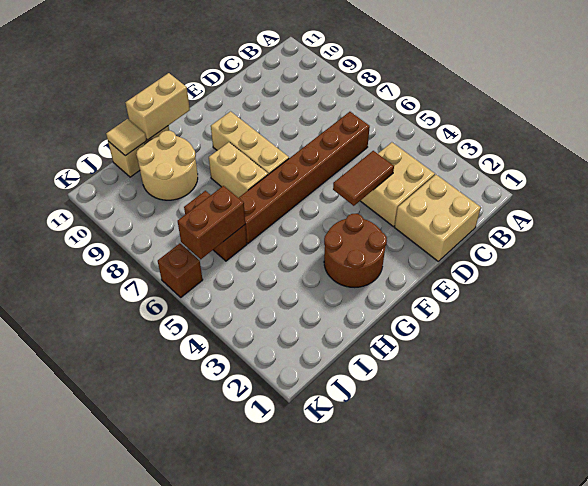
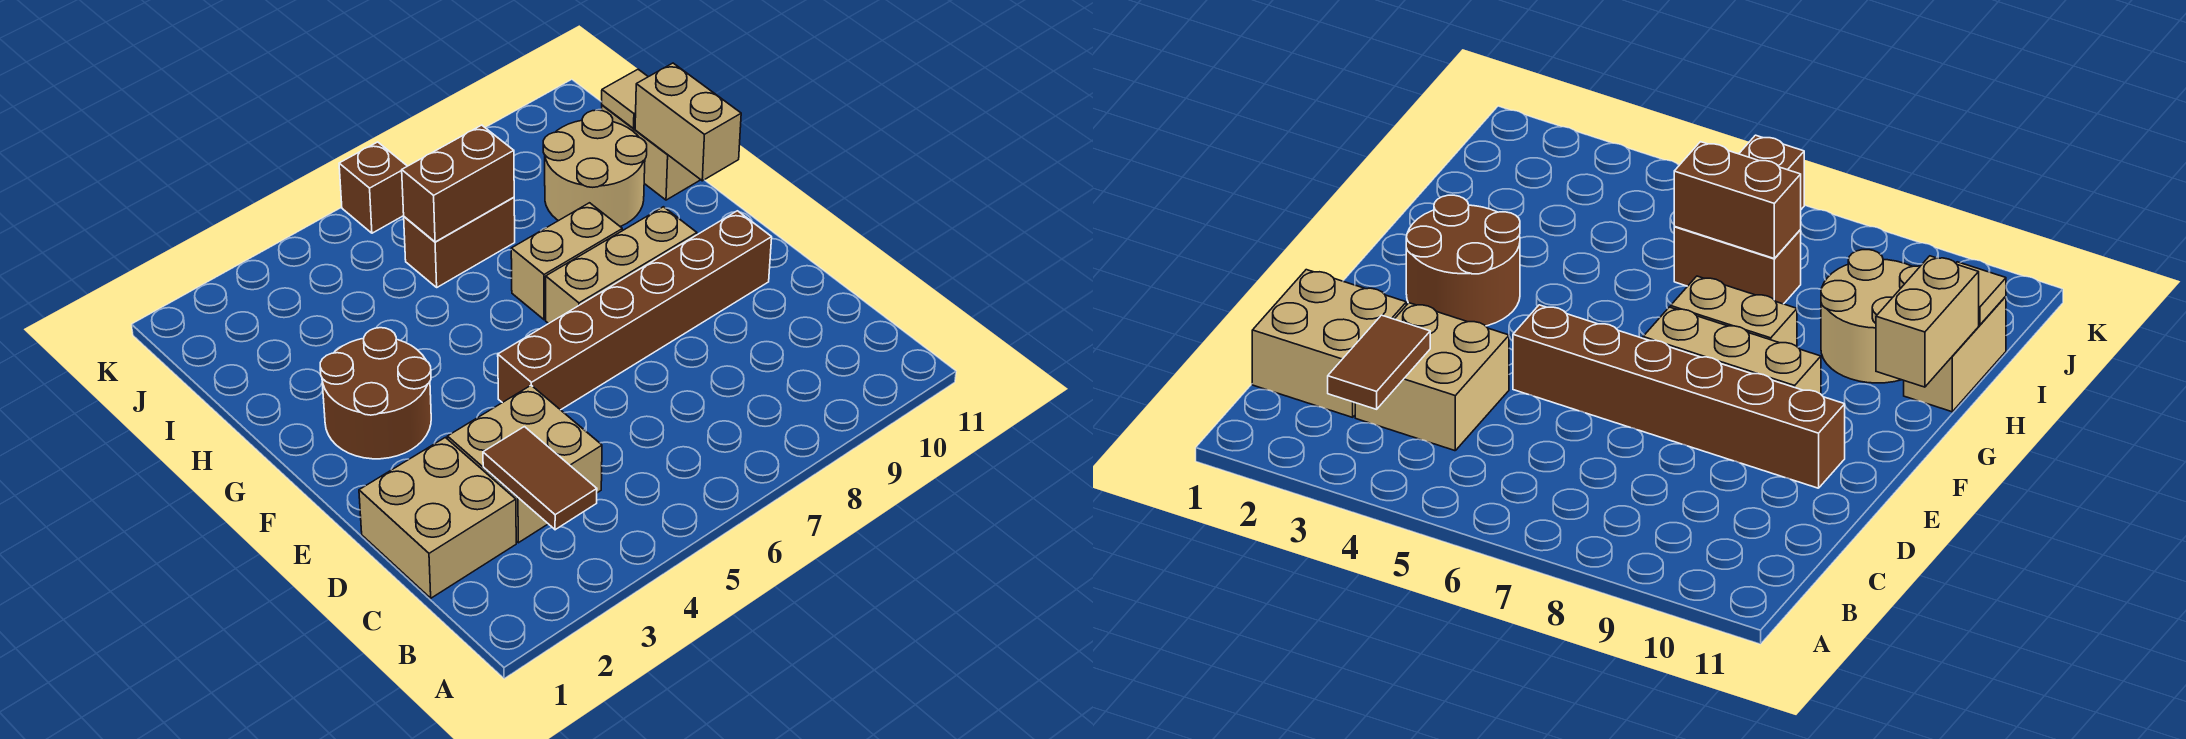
brown 1x6 brick [239,112,370,244] -> brown 1x6 brick turned to [498,211,772,410]
brown 1x2 tile [333,151,394,206] -> brown 1x2 tile moved to [483,427,597,530]
brown 1x2 brick [178,186,245,259] -> brown 1x2 brick turned to [402,125,514,242]

